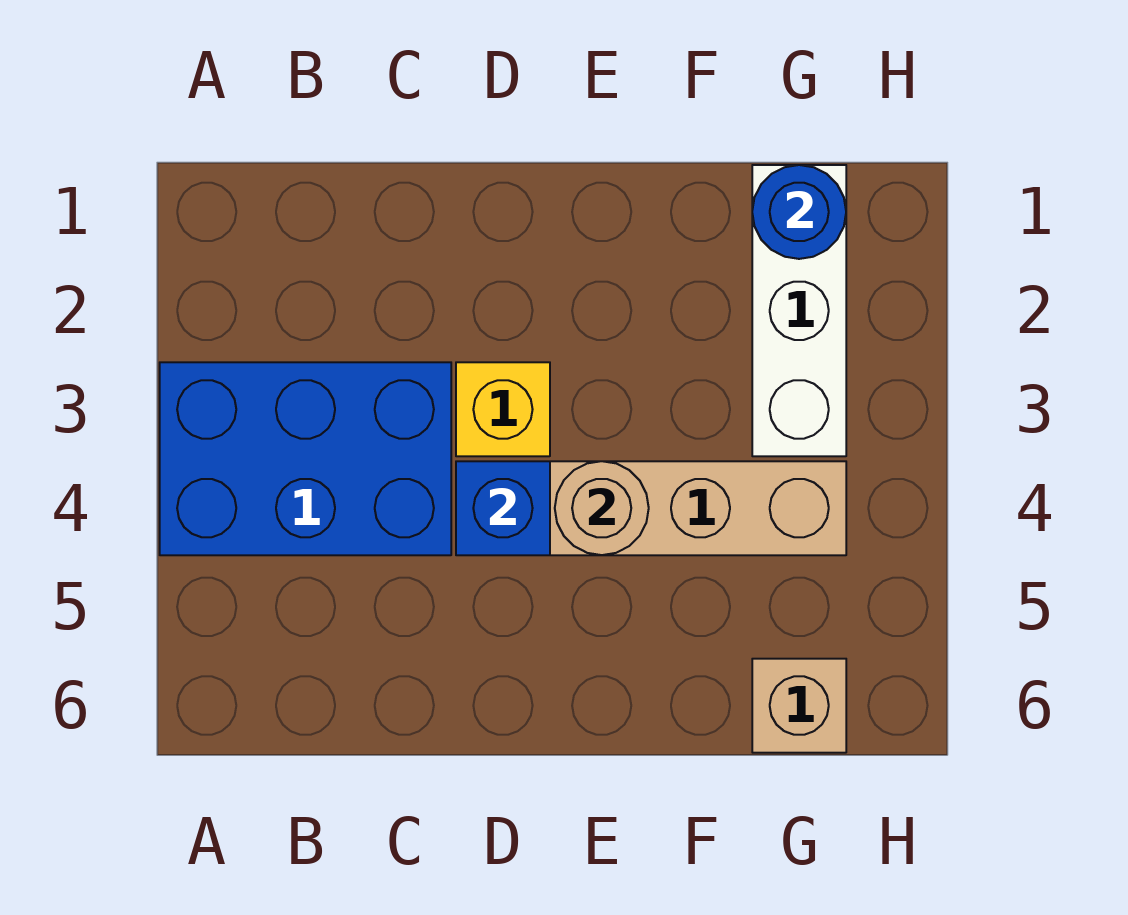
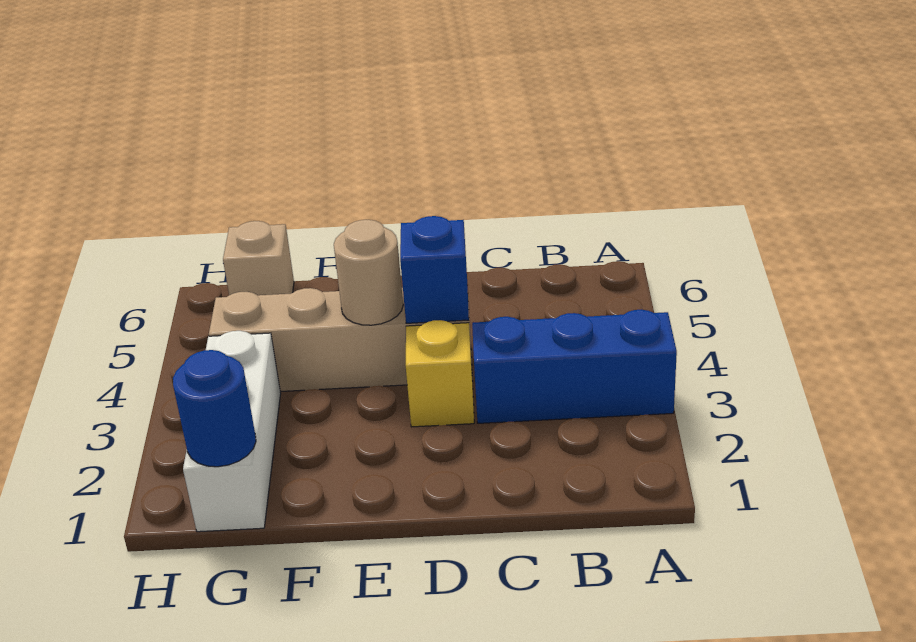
blue 2x3 brick [160,362,451,555] -> blue 1x3 brick [472,309,677,423]

